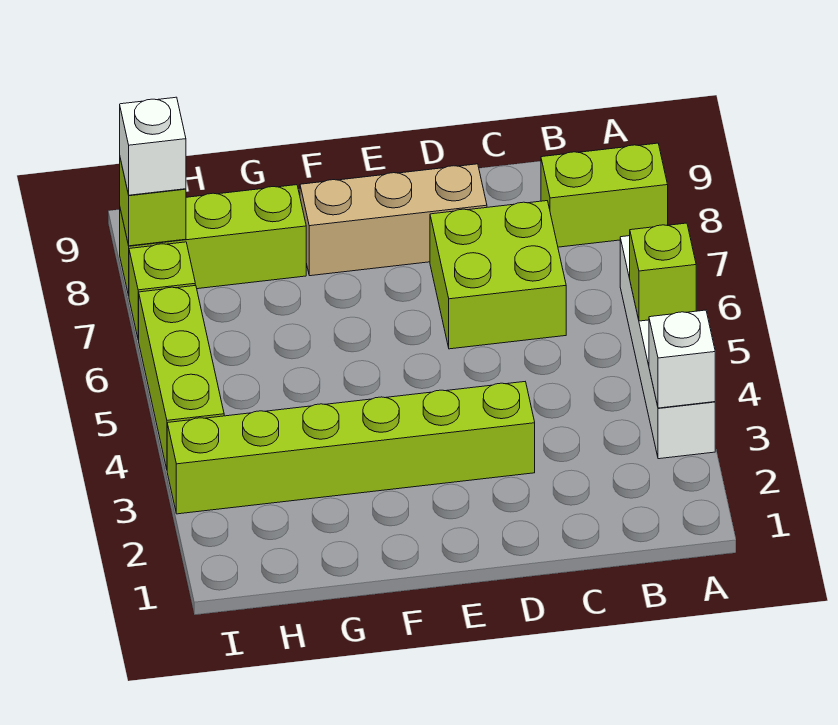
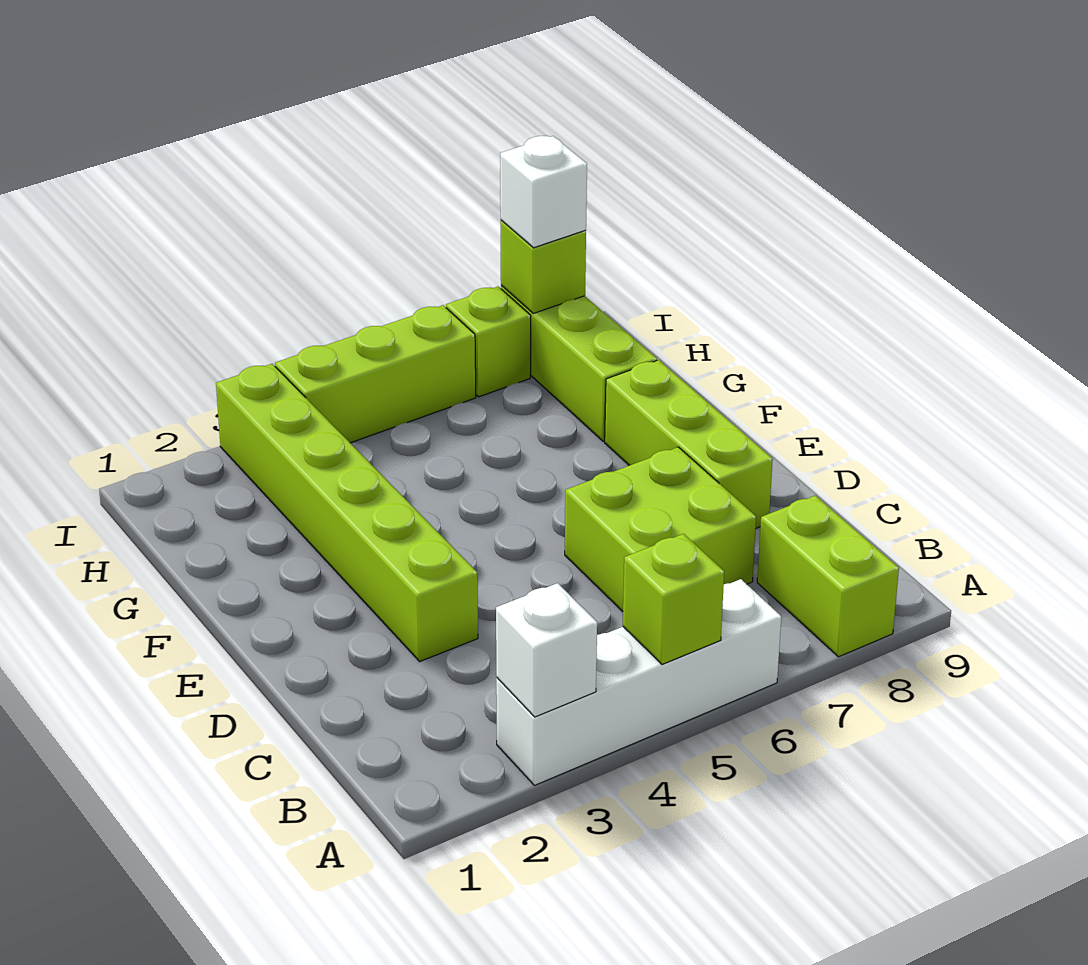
tan 1x3 brick [300,164,487,276] -> lime 1x3 brick [605,360,773,528]

